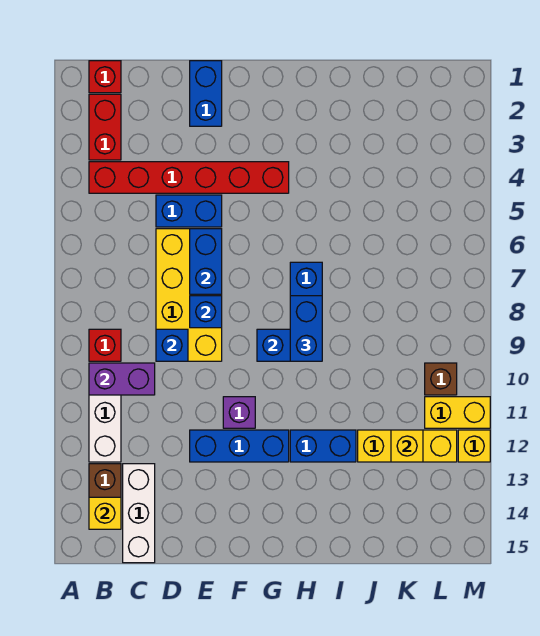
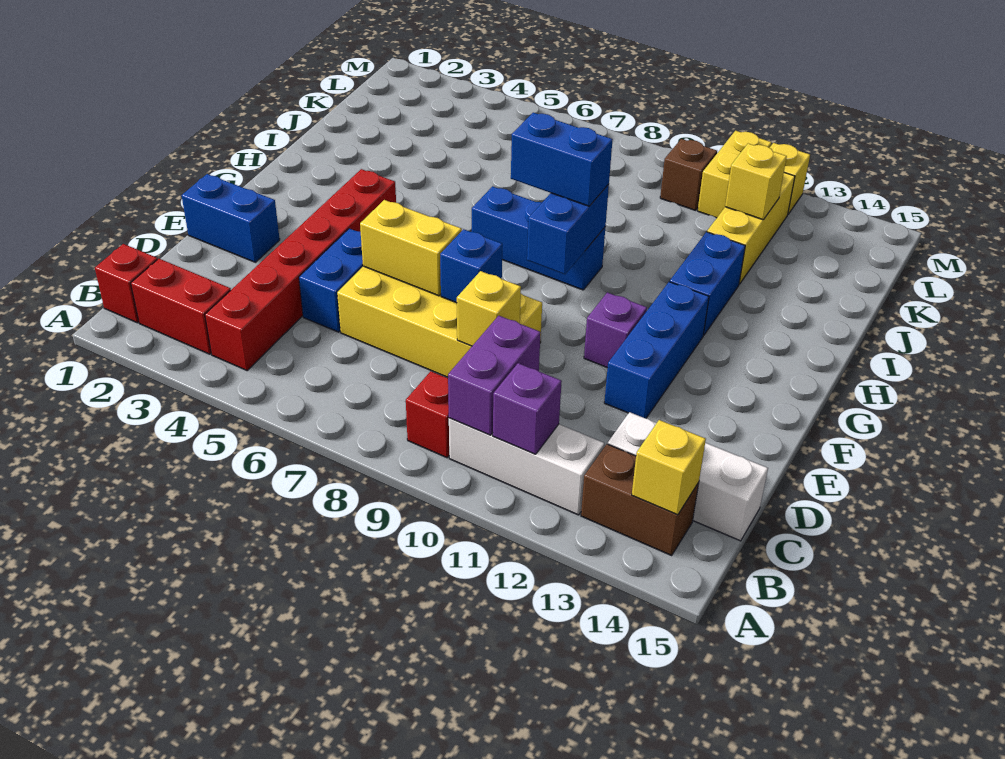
none -> purple 1x1 brick [493,363,562,454]
blue 1x1 brick [156,329,188,361] -> yellow 1x1 brick [457,271,521,346]
blue 1x2 brick [190,229,222,294] -> yellow 1x2 brick [360,200,462,296]

